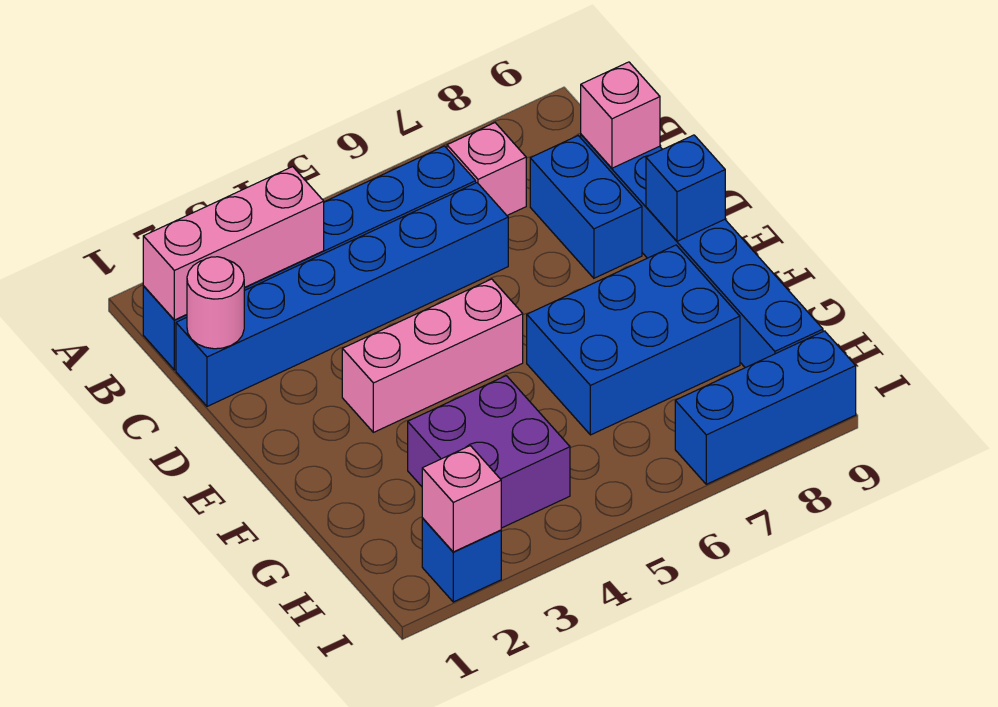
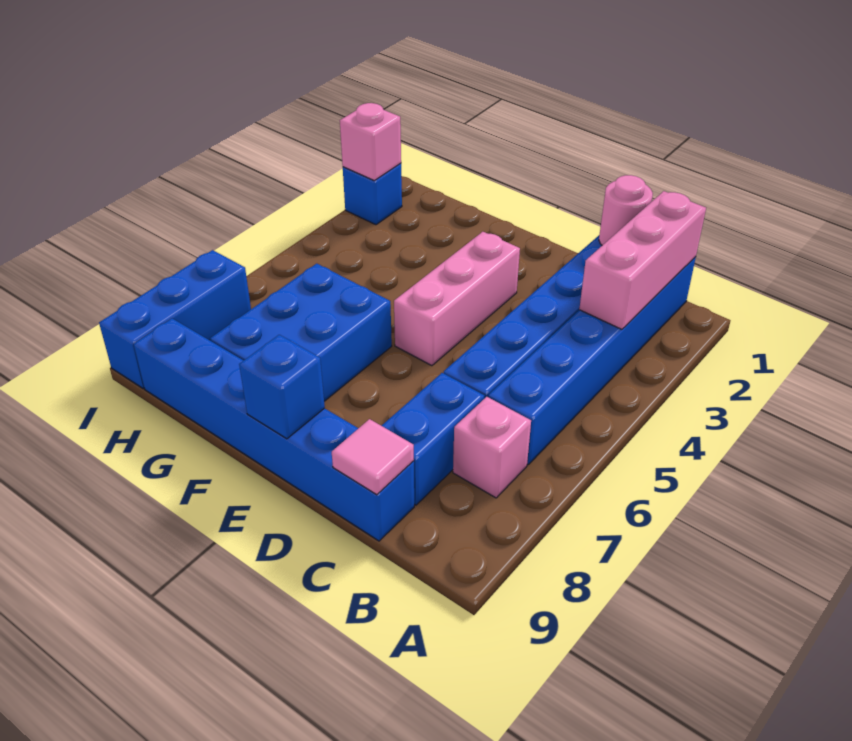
blue 1x2 brick [530,136,642,278] -> blue 1x2 brick turned to [382,373,484,505]
pink 1x1 brick [581,62,660,168] -> pink 1x1 tile [332,419,414,495]
purple 2x2 brick [408,376,570,528] -> none

